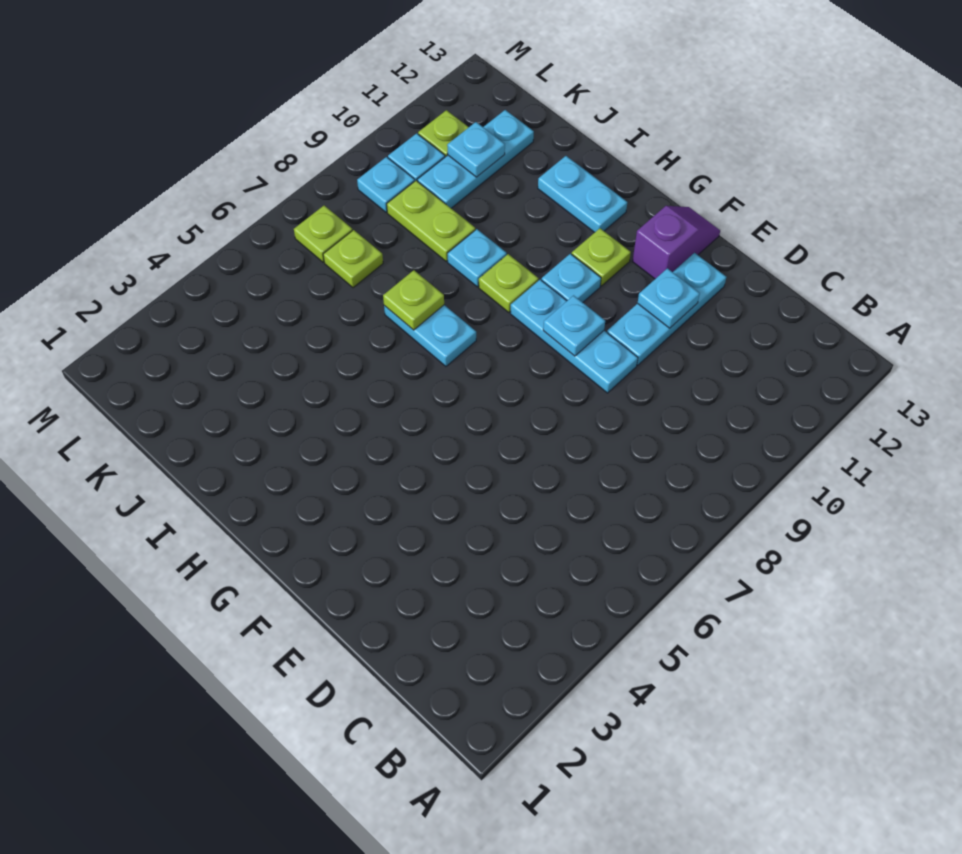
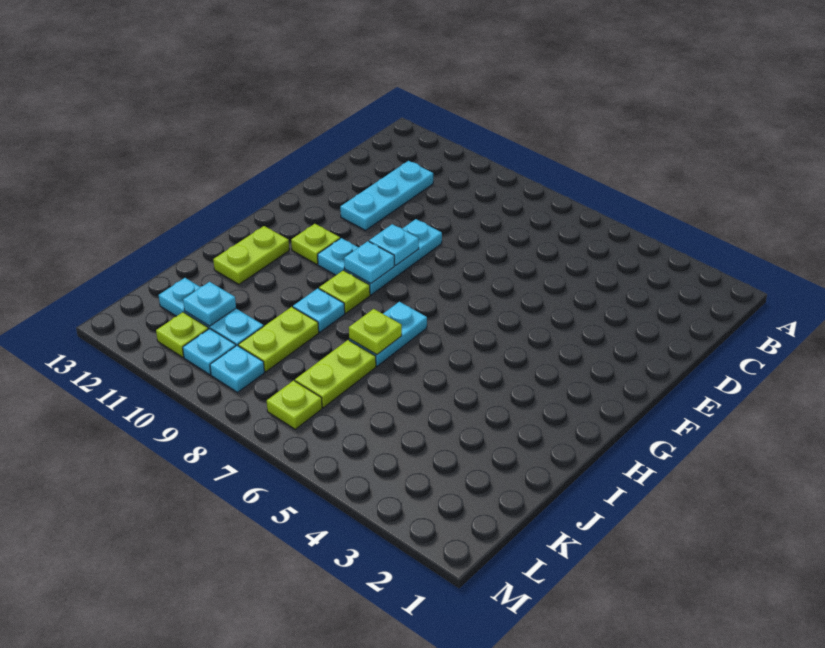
cyan 1x3 plate [607,253,726,365] -> cyan 1x3 plate turned to [340,161,433,230]
cyan 1x1 plate [638,268,700,328] -> cyan 1x1 plate moved to [344,241,394,284]
purple 1x2 slope [633,206,720,279] -> none
cyan 1x2 plate [538,156,627,232] -> lime 1x2 plate [213,226,289,284]
lime 1x1 plate [323,230,383,288] -> lime 1x2 plate [295,340,376,408]

